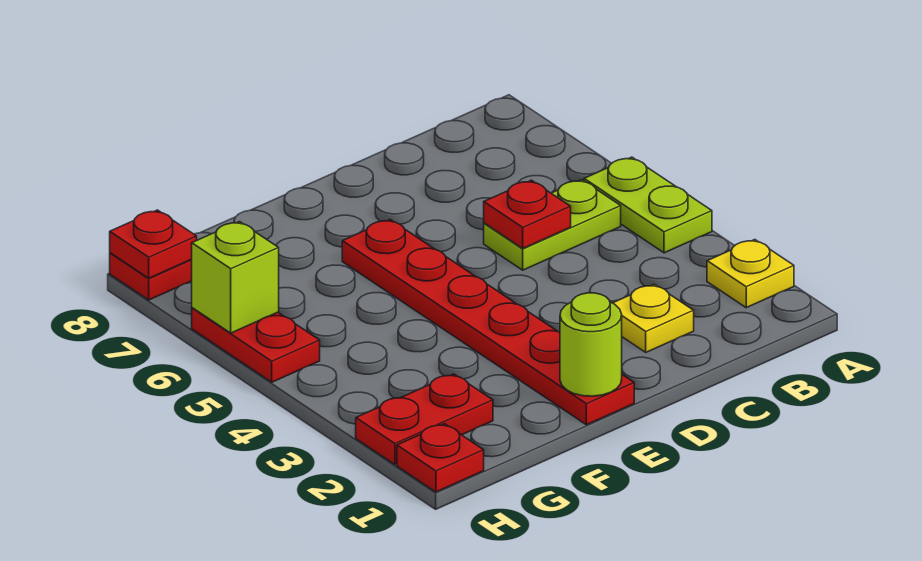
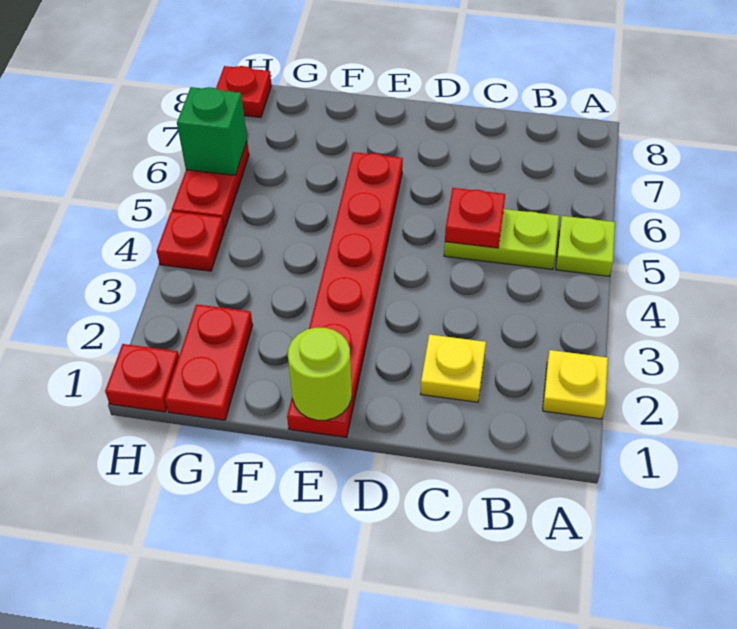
lime 1x2 plate [584,157,712,253] -> lime 1x1 plate [556,216,615,276]
red 1x2 plate [356,374,493,464] -> red 1x2 plate turned to [165,304,253,420]
lime 1x1 brick [192,222,279,333] -> green 1x1 brick [177,87,247,175]
red 1x1 plate [110,210,197,278] -> red 1x1 plate moved to [157,211,224,271]

